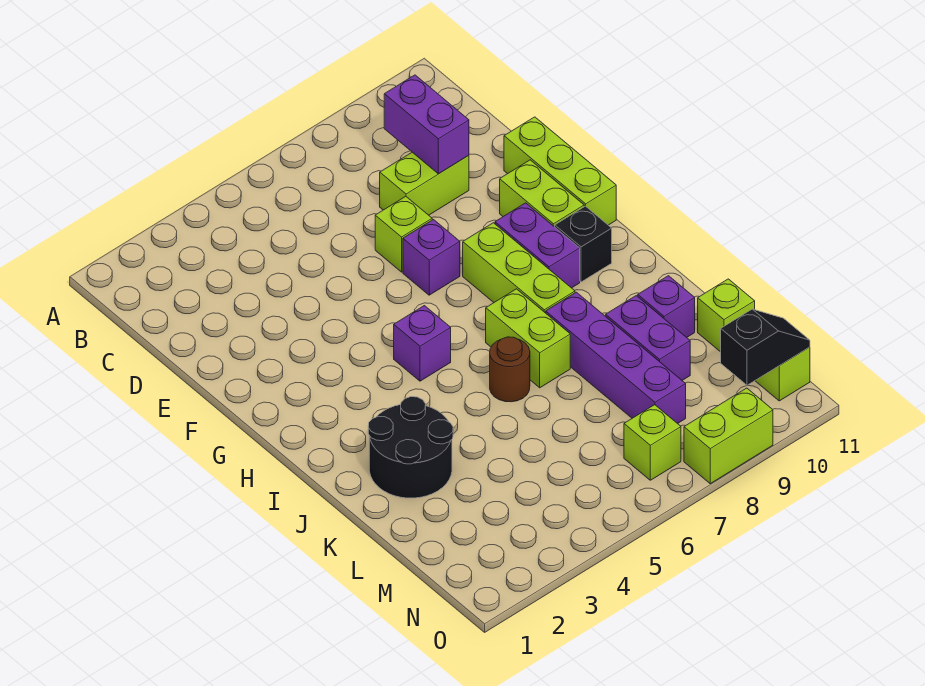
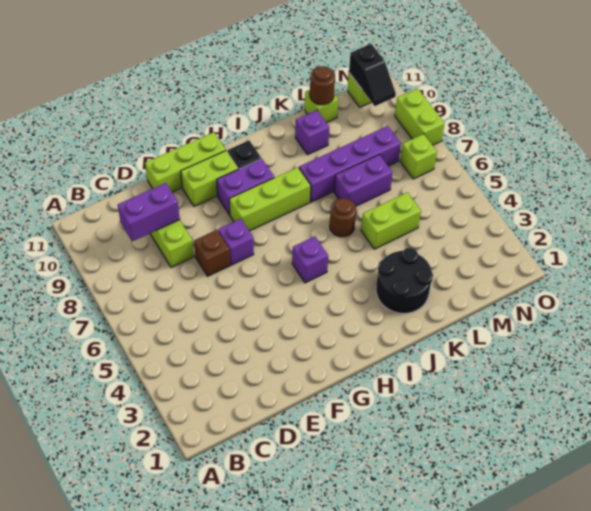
lime 1x1 brick [375,196,432,272] -> brown 1x1 brick [194,230,230,276]
lime 1x2 brick [486,289,570,388] -> lime 1x2 brick moved to [361,192,421,249]
purple 1x2 brick [606,296,690,380] -> purple 1x2 brick moved to [334,155,393,206]
none -> brown 1x1 round brick [310,66,335,105]
black 1x2 slope [721,309,810,385] -> black 1x2 slope turned to [349,44,396,106]

